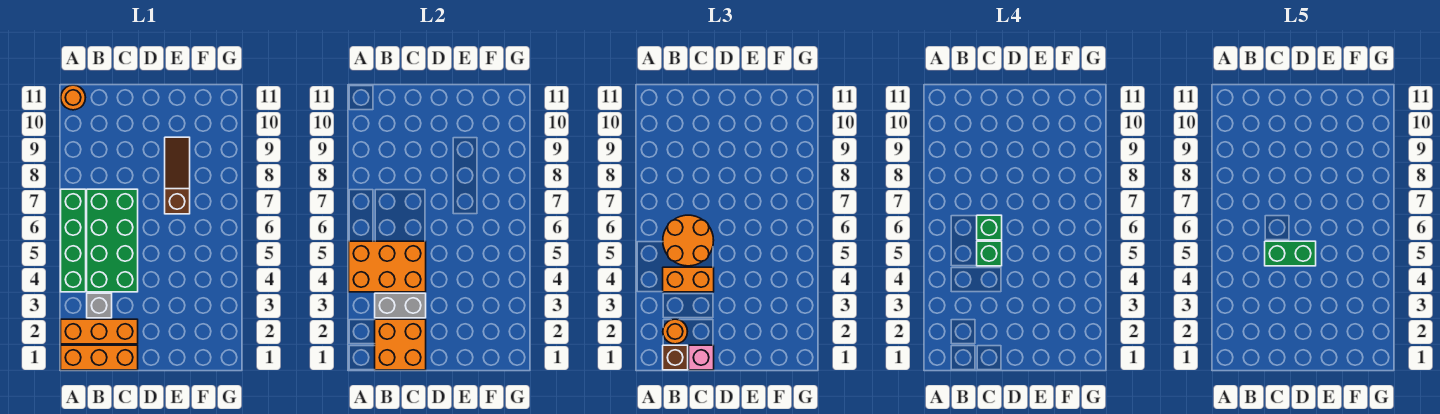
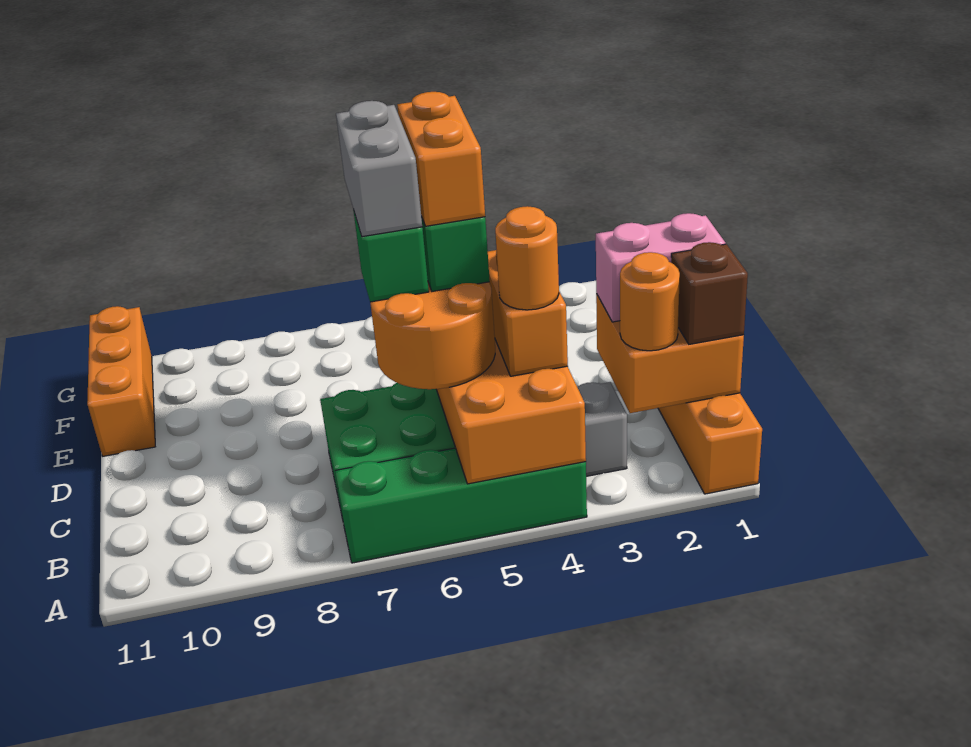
orange 1x3 brick [61,319,138,344] -> orange 1x3 brick moved to [87,306,155,456]
orange 1x1 round brick [61,85,85,110] -> orange 1x1 round brick moved to [495,206,559,310]
grey 1x2 brick [375,293,426,318] -> grey 1x2 brick moved to [336,101,422,237]
pink 1x1 brick [689,345,714,370] -> pink 1x2 brick [596,213,725,322]
green 1x2 brick [1265,241,1316,266] -> orange 1x2 brick [397,92,485,226]
brown 1x3 slope [165,137,190,214] -> none

